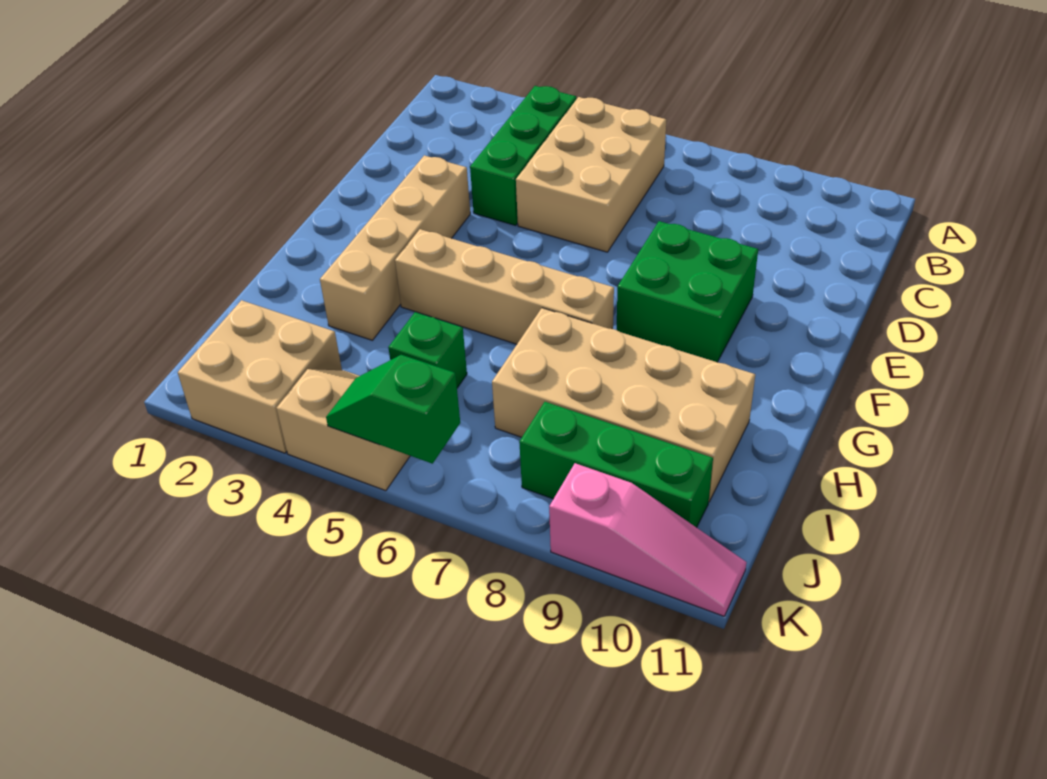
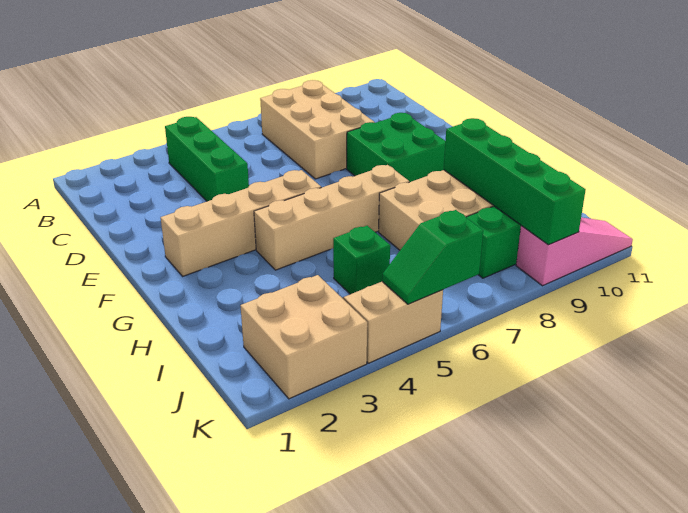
tan 2x3 brick [516,97,666,252] -> tan 2x3 brick moved to [260,80,375,179]
tan 1x4 brick [320,155,470,340] -> tan 1x4 brick turned to [161,170,321,276]
none -> green 1x4 brick [444,118,586,245]

